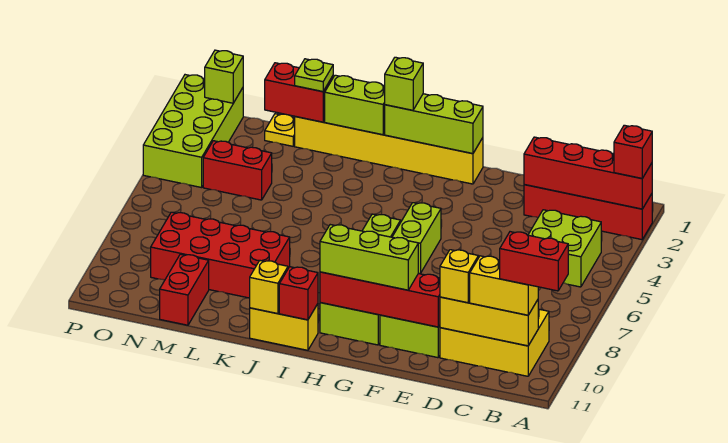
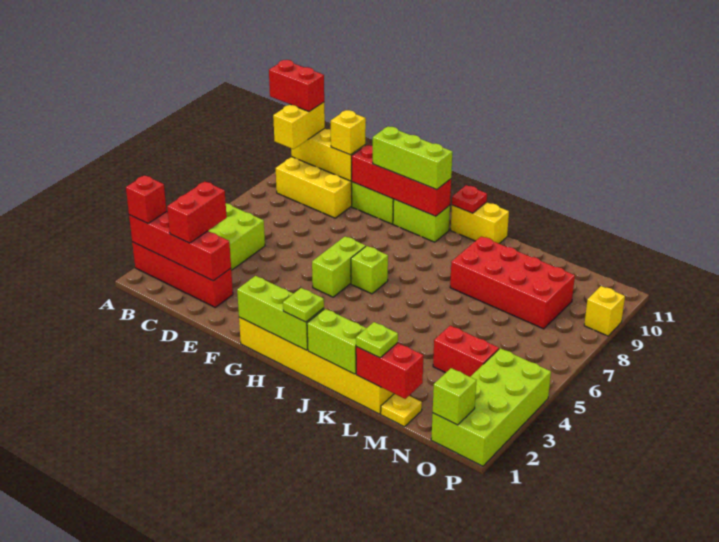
yellow 1x2 brick [470,256,538,315] -> yellow 1x2 brick turned to [273,102,325,149]
lime 1x1 brick [385,57,423,110] -> lime 1x1 plate [283,288,324,322]
red 1x1 brick [279,267,318,320] -> red 1x1 plate [452,185,487,213]
yellow 1x1 brick [250,260,288,314] -> yellow 1x1 brick moved to [584,286,625,336]
red 1x2 brick [160,254,209,325] -> red 1x2 brick moved to [167,182,227,243]

